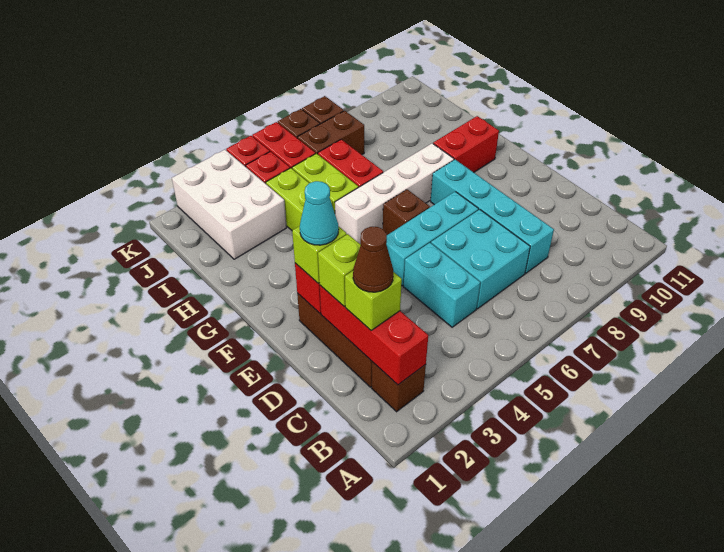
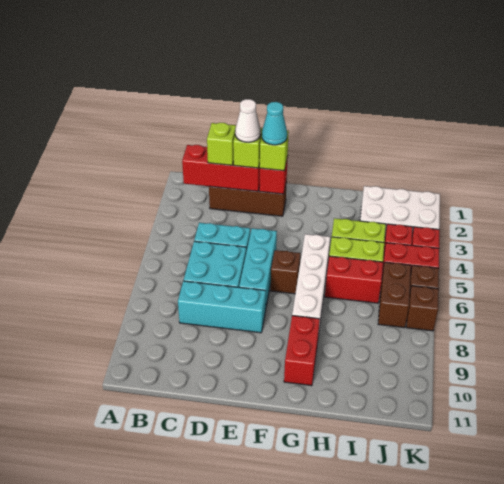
brown 1x1 brick [372,362,426,412] -> none
brown 1x1 cone [353,227,393,292] -> none
cyan 1x4 brick [431,160,554,273] -> cyan 1x3 brick [178,281,266,333]
none -> white 1x1 cone [235,99,261,142]

